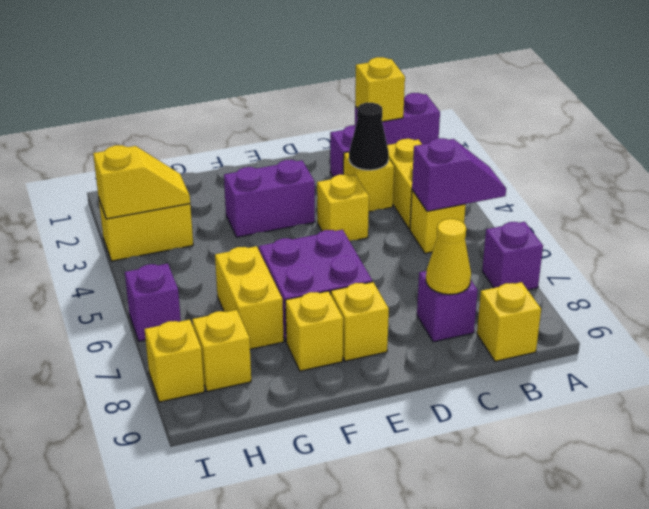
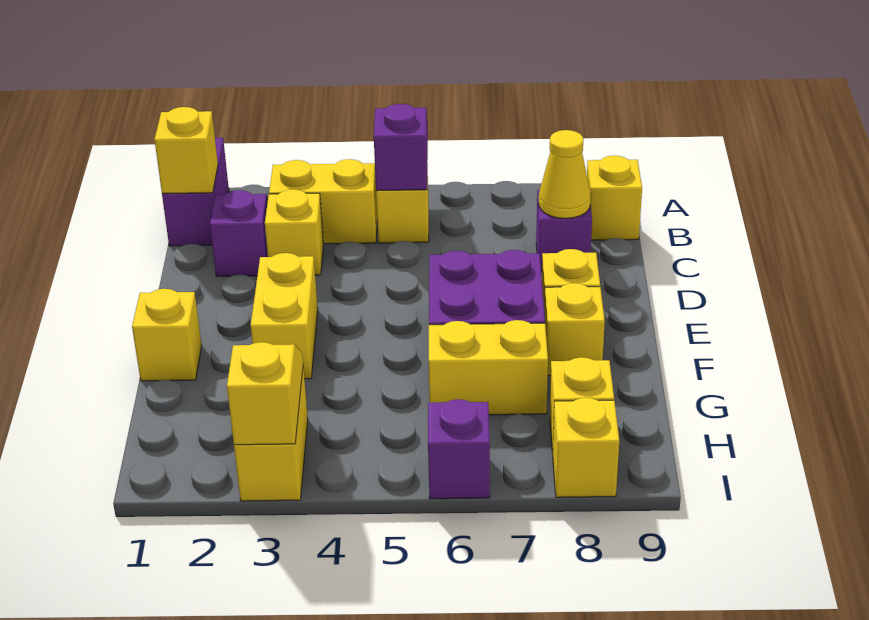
purple 1x1 brick [482,222,543,290] -> none
black 1x1 cone [349,103,389,170] -> none
yellow 1x1 brick [317,175,369,241] -> yellow 1x1 brick moved to [132,289,202,381]
purple 1x2 brick [224,160,315,237] -> yellow 1x2 brick [251,253,318,379]

